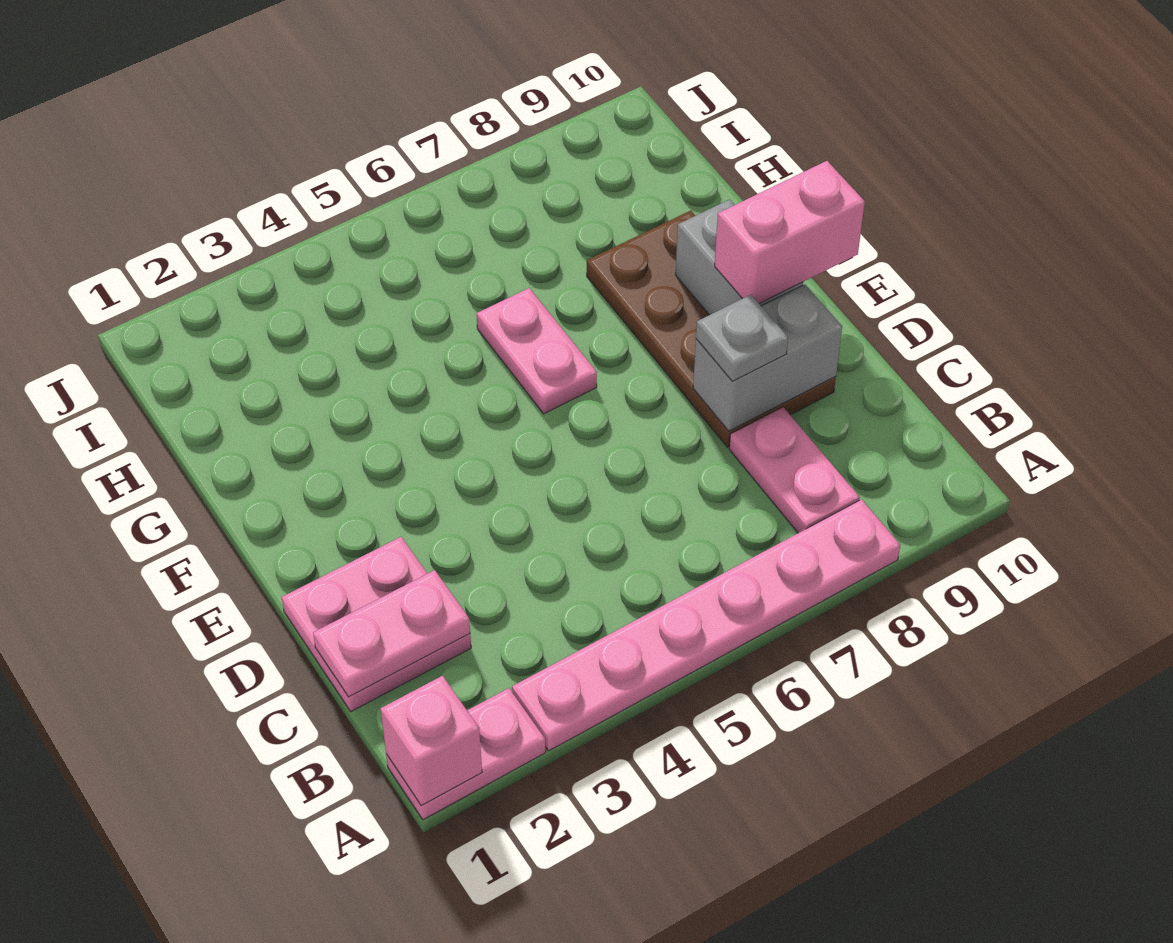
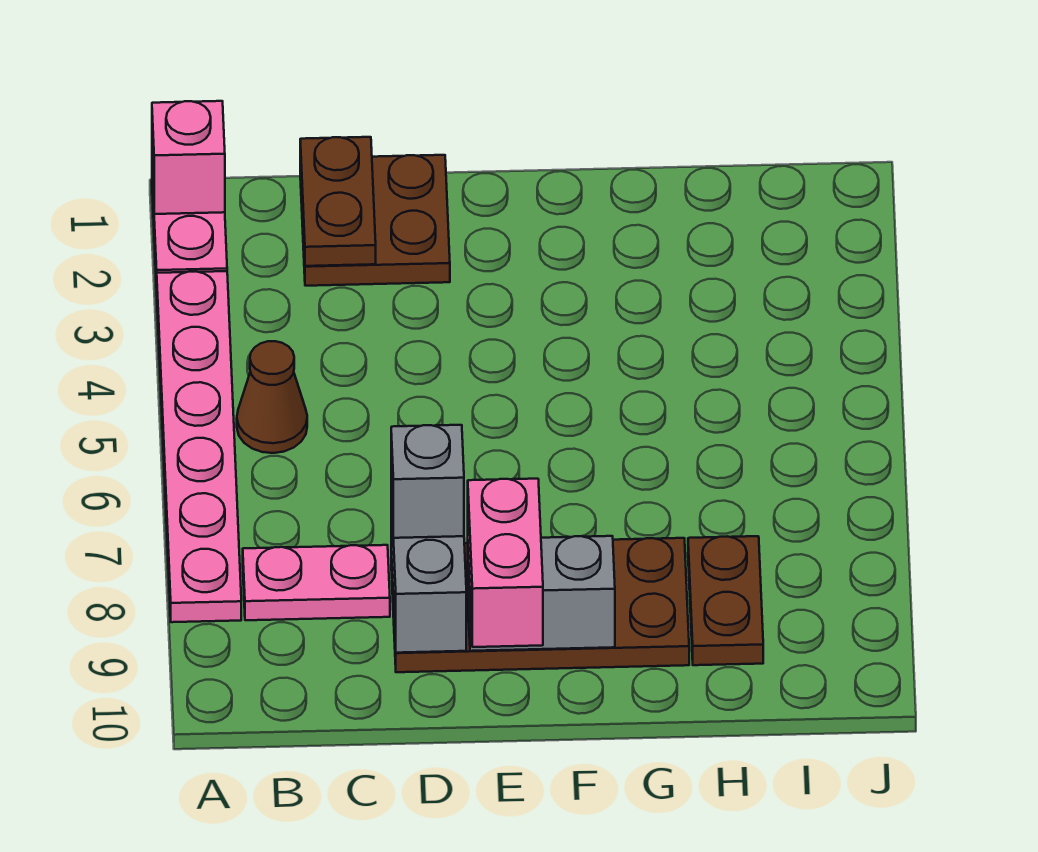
none -> brown 1x1 cone [237,341,307,453]
pink 2x2 plate [282,537,471,711] -> brown 2x2 plate [300,155,450,286]
pink 1x2 plate [313,570,470,697] -> brown 1x2 plate [300,137,376,266]
grey 1x1 plate [696,295,788,381] -> grey 1x1 brick [391,425,464,538]
pink 1x2 plate [477,288,597,414] -> none
none -> brown 1x2 plate [688,536,763,665]

